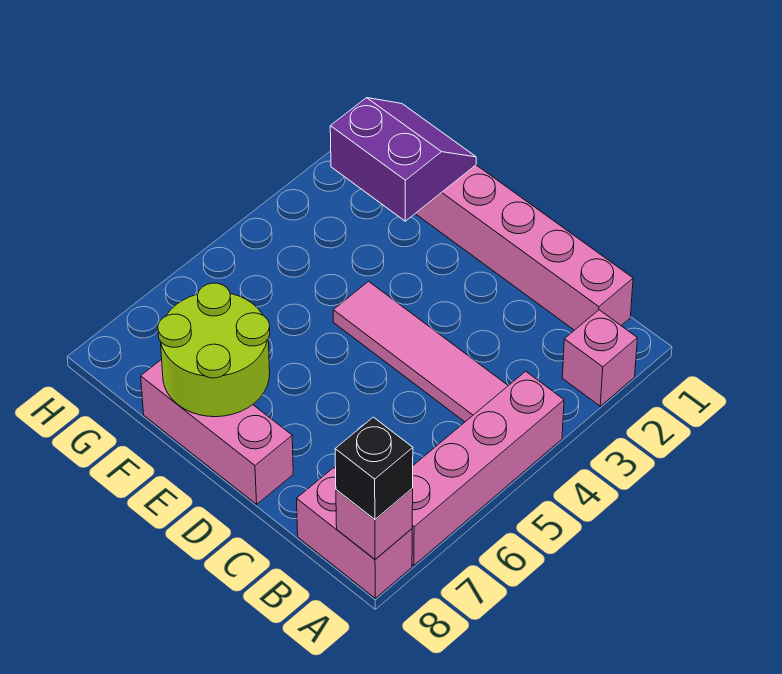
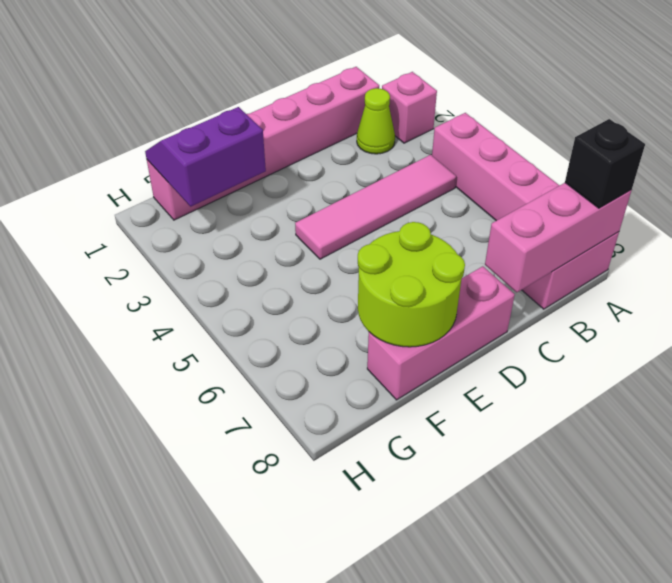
pink 1x1 brick [336,489,413,559] -> pink 1x3 brick [485,183,632,292]
none -> lime 1x1 cone [357,88,395,154]

